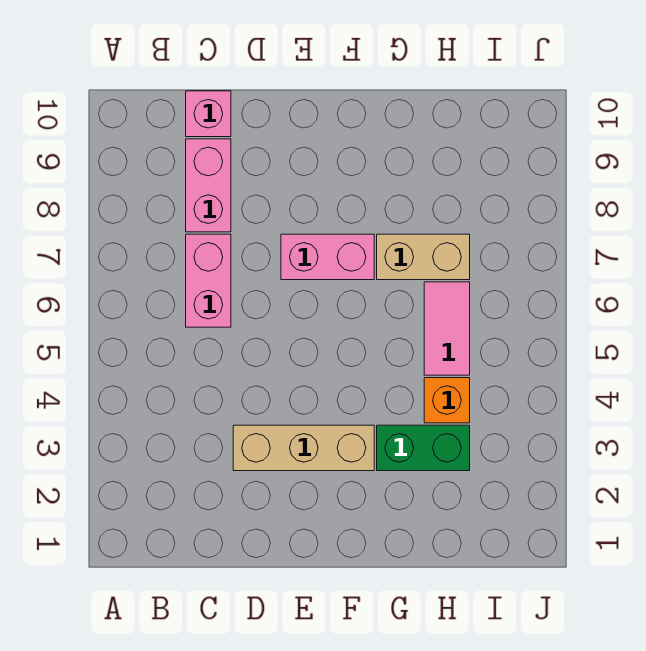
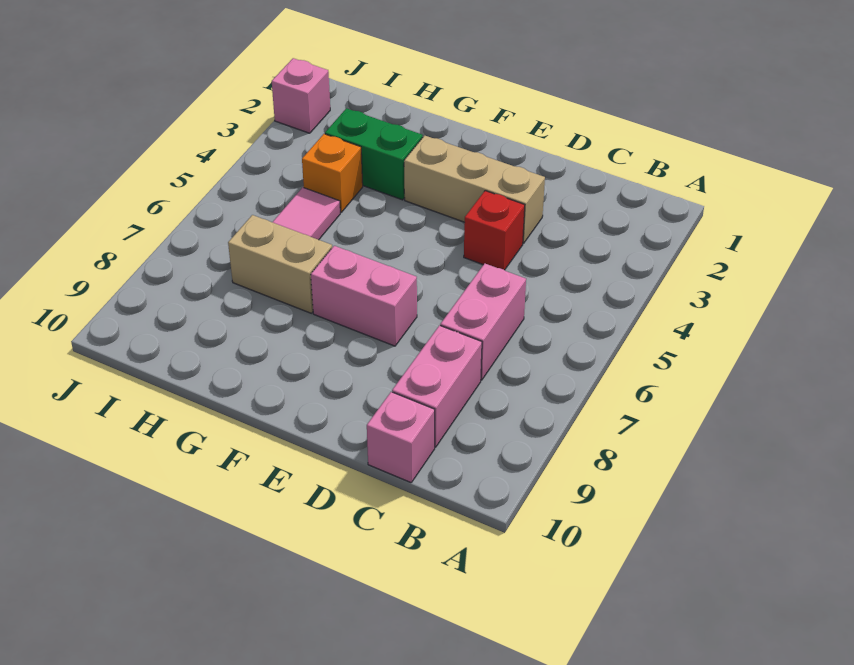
none -> red 1x1 brick [464,191,525,270]
none -> pink 1x1 brick [272,58,330,133]

